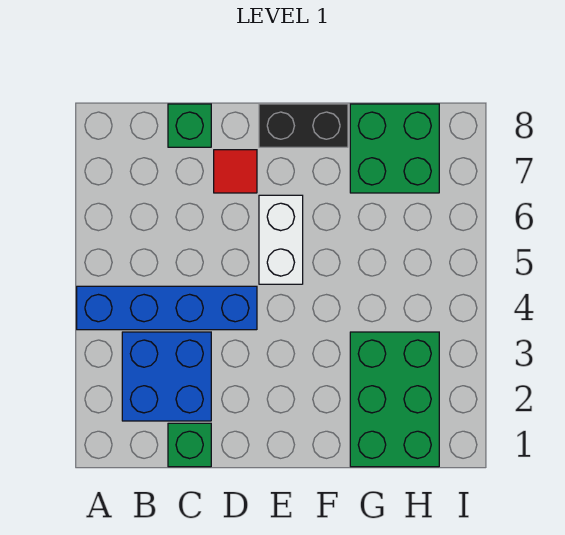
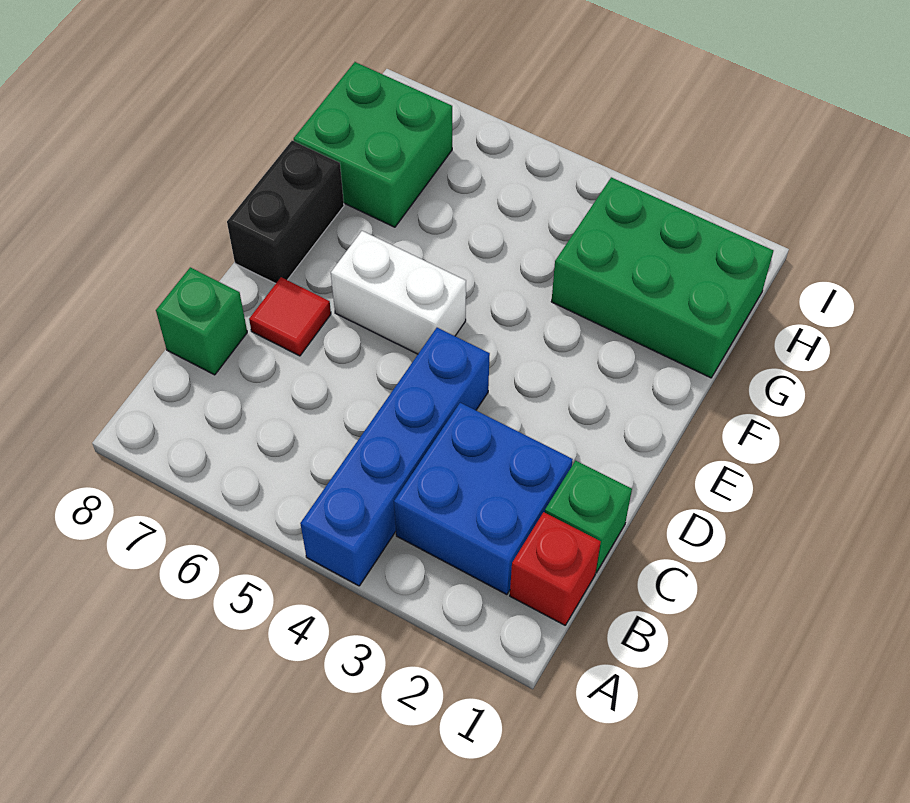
none -> red 1x1 brick [510,512,601,625]

